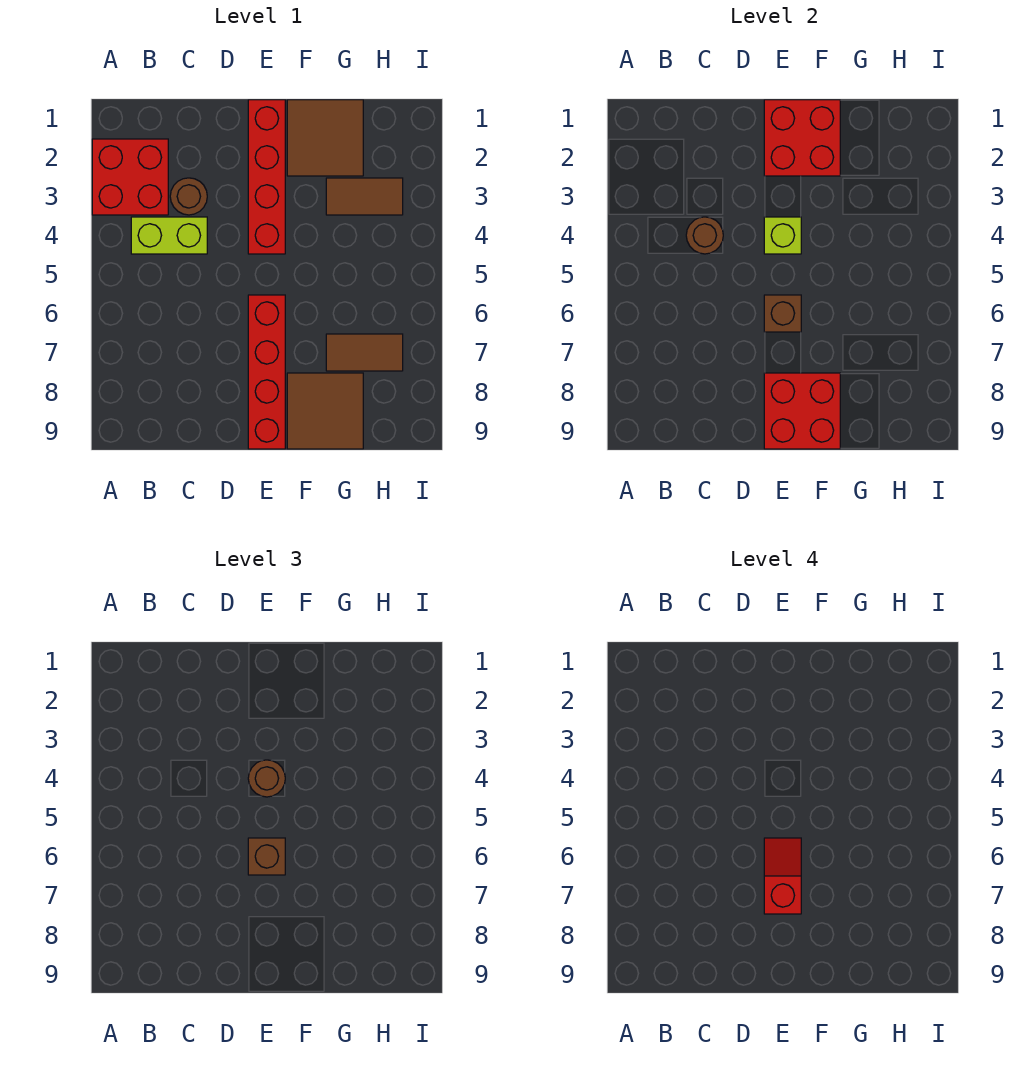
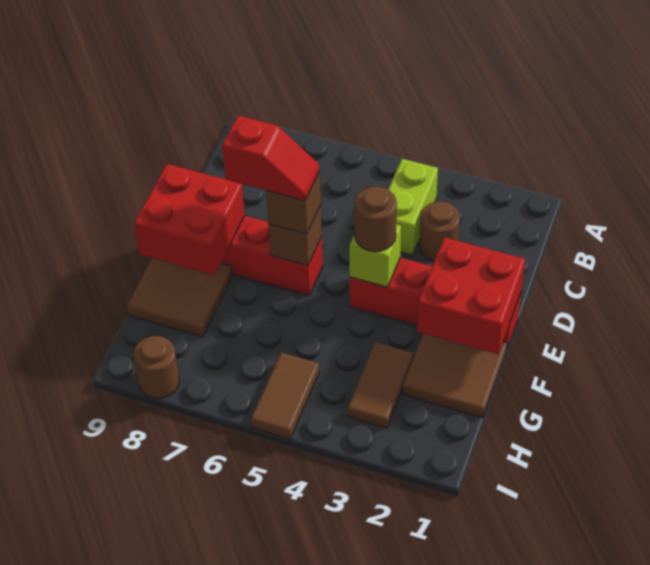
red 2x2 brick [92,139,168,215] -> none
brown 1x1 round brick [686,217,723,254] -> brown 1x1 round brick moved to [134,336,179,399]
brown 1x2 tile [326,334,403,371] -> brown 1x2 tile moved to [251,352,319,439]

